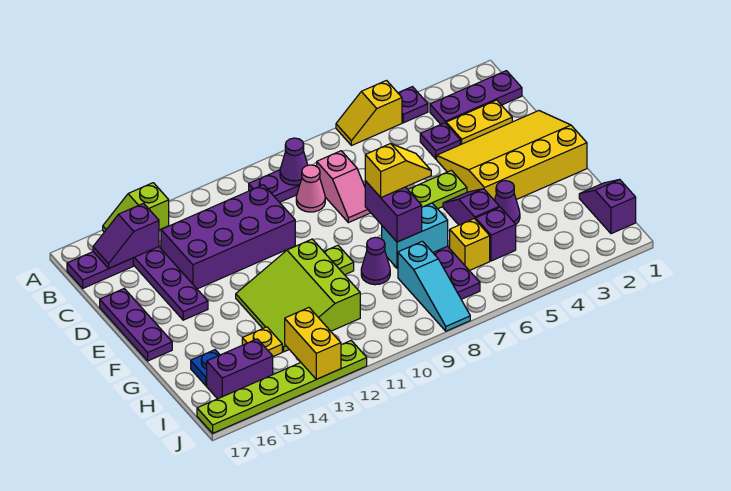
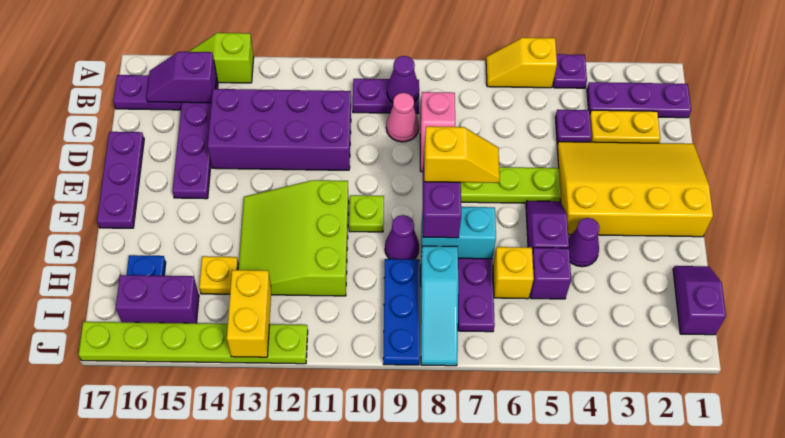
none -> blue 1x3 plate [383,259,420,365]

